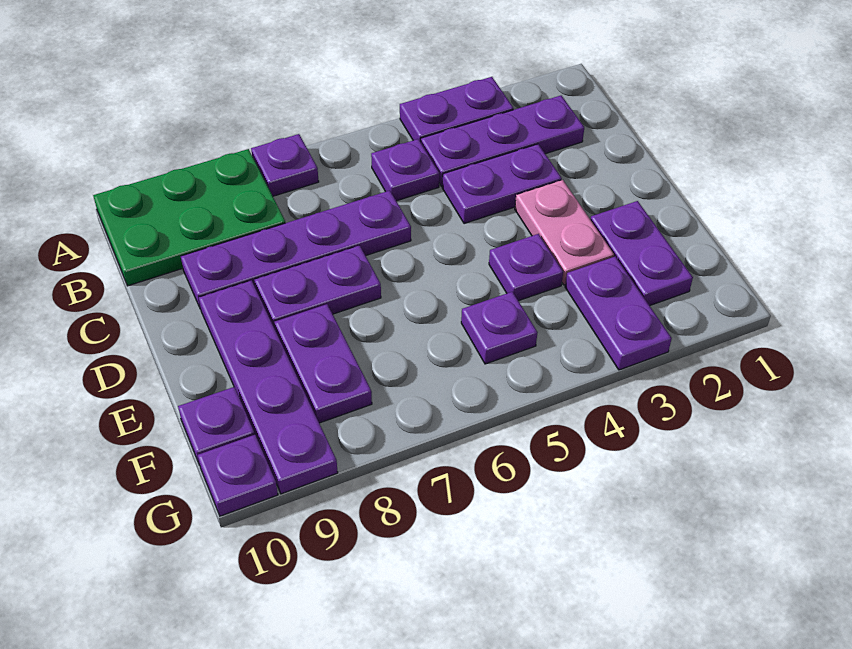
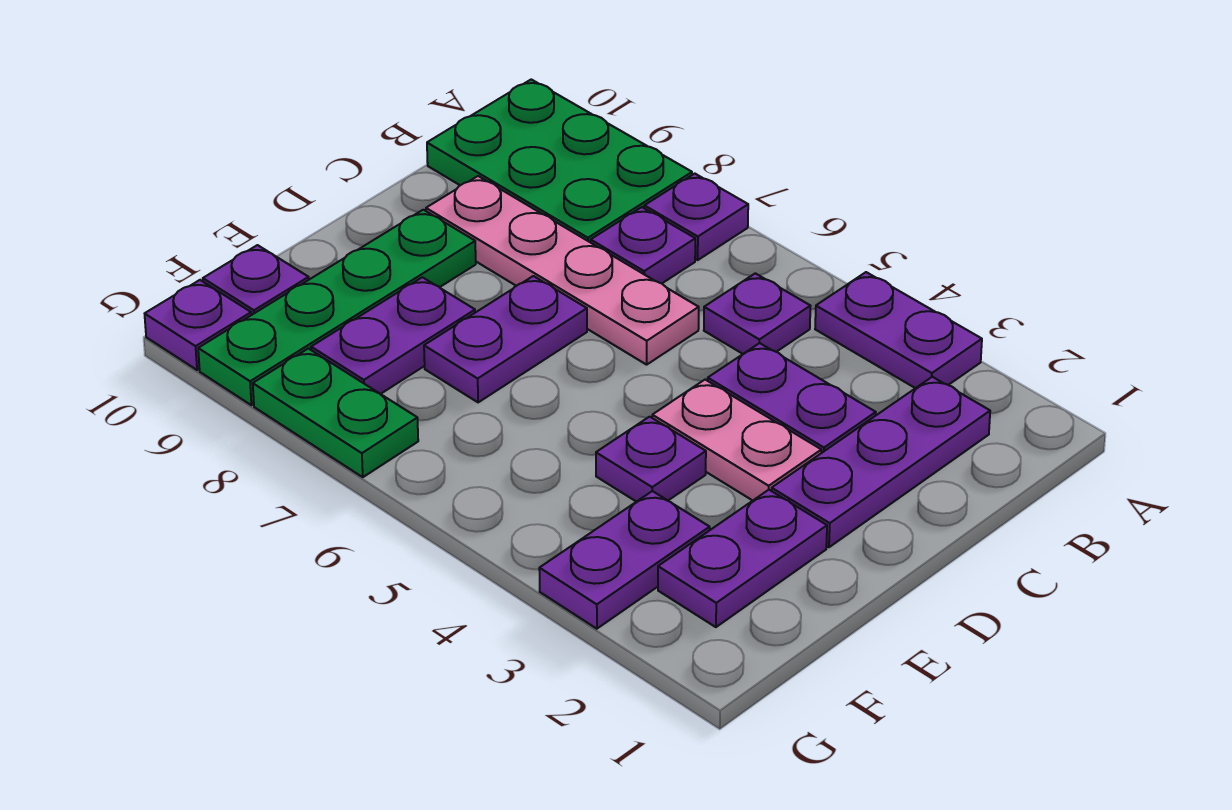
purple 1x3 plate [421,96,584,187] -> purple 1x3 plate turned to [772,377,990,547]
purple 1x4 plate [181,191,411,309] -> pink 1x4 plate [426,176,699,365]
pink 1x2 plate [515,180,614,285] -> pink 1x2 plate turned to [652,380,821,500]
purple 1x2 plate [254,245,381,329] -> purple 1x2 plate turned to [424,276,587,402]
purple 1x4 plate [199,280,338,494] -> green 1x4 plate [198,210,476,405]
purple 1x1 plate [461,292,537,364] -> purple 1x1 plate moved to [591,207,695,284]
none -> green 1x2 plate [253,348,418,477]

